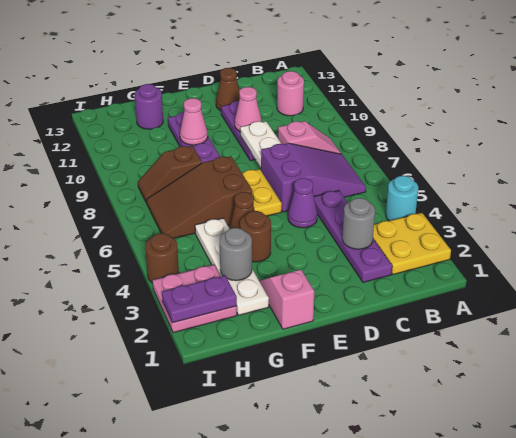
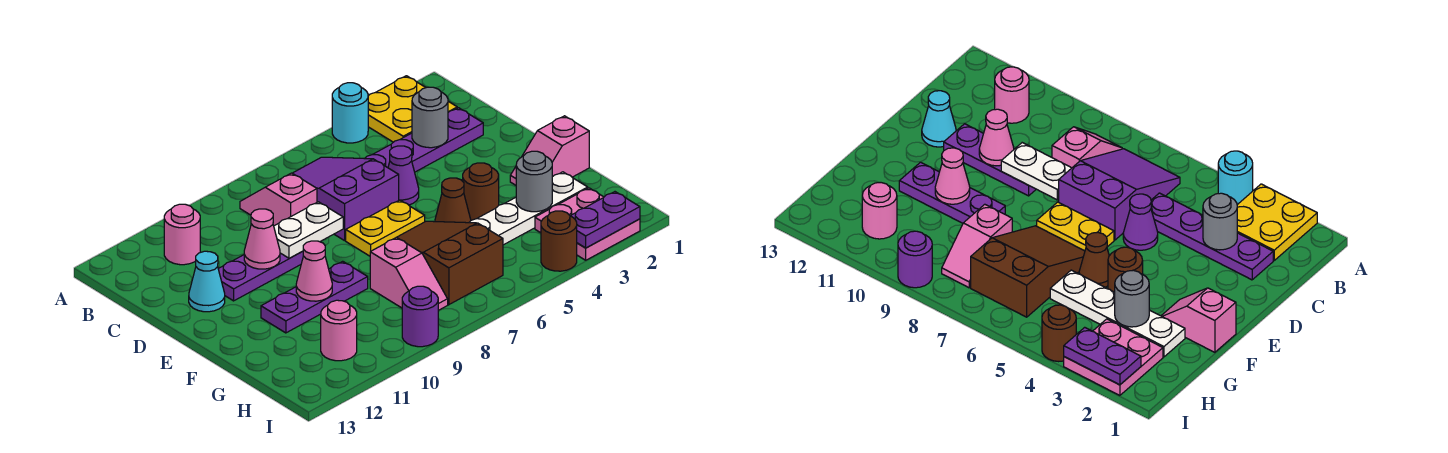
brown 1x1 cone [216,68,240,111] -> cyan 1x1 cone [189,251,225,312]
brown 2x3 slope [147,156,252,238] -> brown 2x3 slope turned to [397,221,503,305]
brown 1x2 slope [138,146,202,203] -> pink 1x2 slope [370,237,448,310]
purple 1x1 round brick [135,84,163,129] -> purple 1x1 round brick moved to [402,286,438,347]
purple 1x2 plate [162,276,237,323] -> purple 1x2 plate turned to [571,192,640,248]
none -> pink 1x1 round brick [321,300,357,361]

